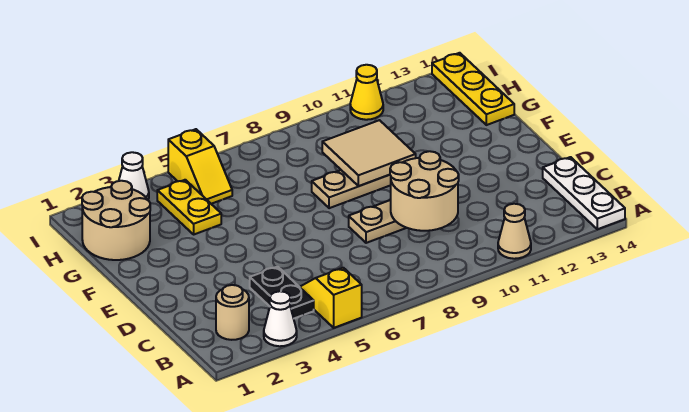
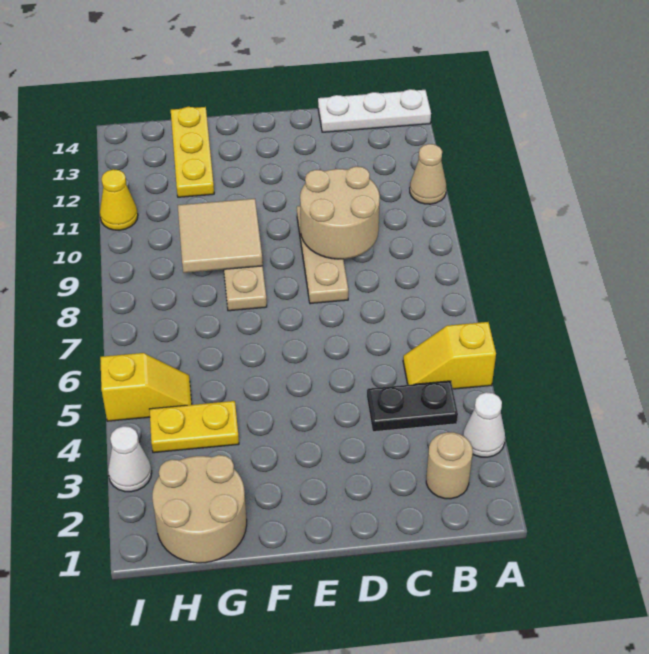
yellow 1x3 plate [432,53,514,125] -> yellow 1x3 plate turned to [171,107,214,197]

